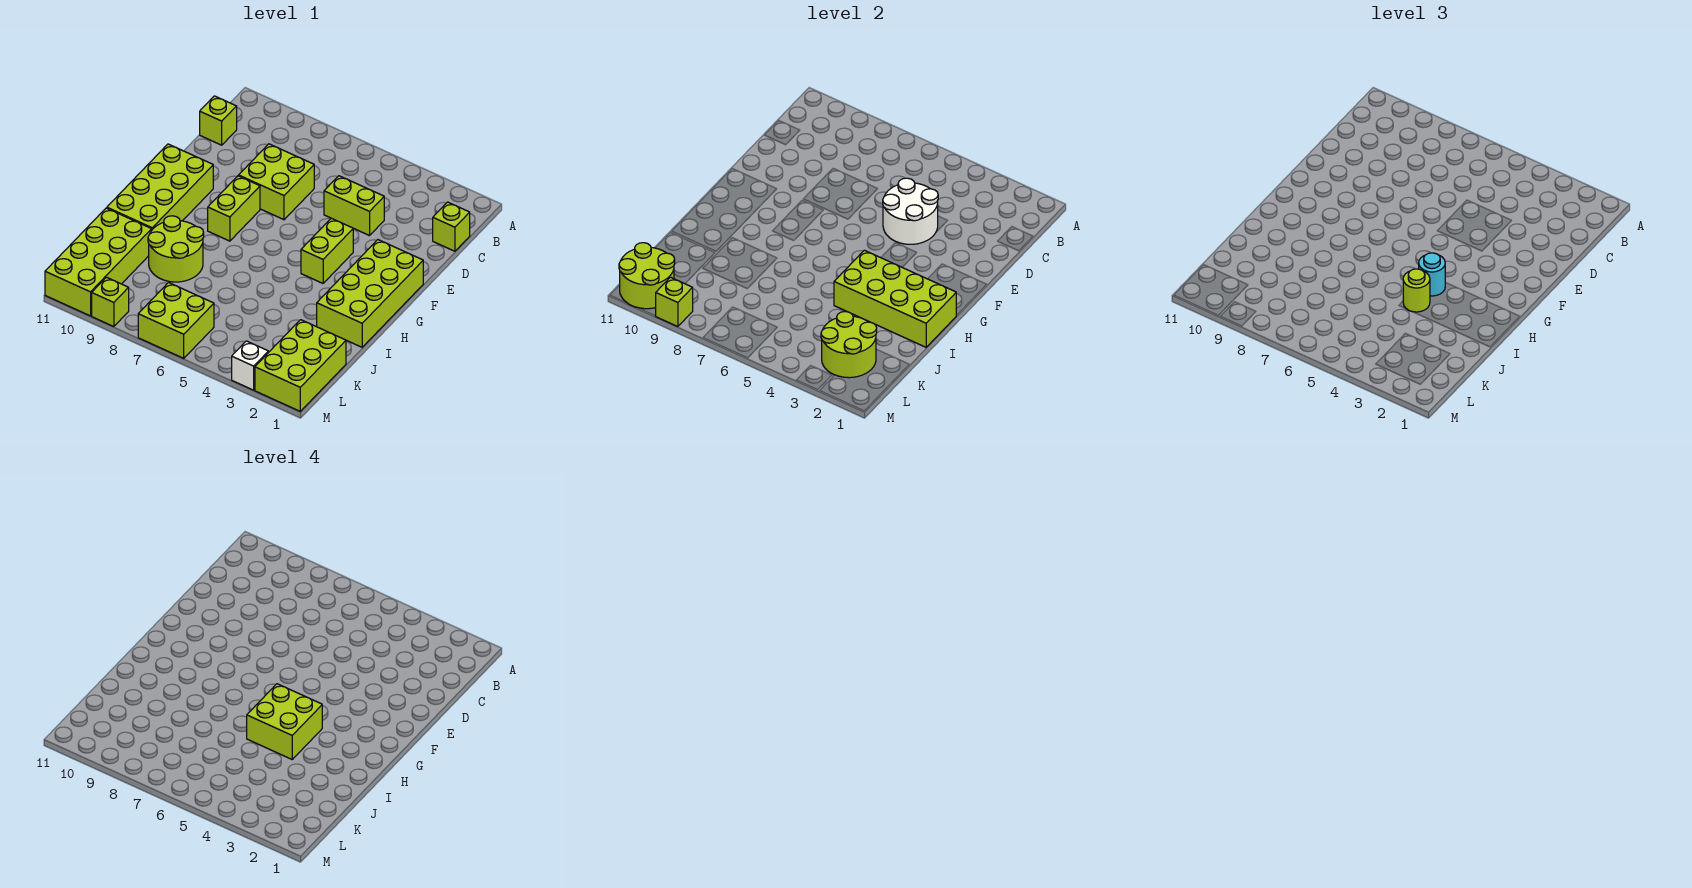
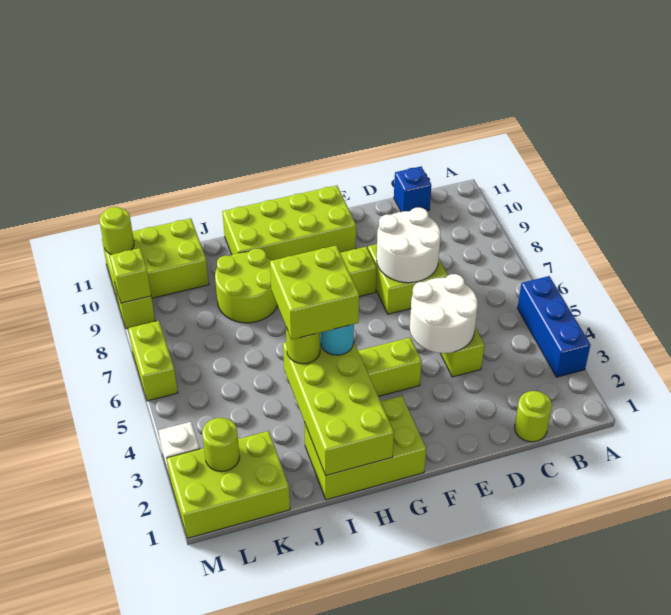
none -> blue 1x3 brick [518,276,590,377]
lime 1x1 brick [433,202,470,251] -> lime 1x1 round brick [515,391,552,442]
lime 1x1 brick [200,96,237,145] -> blue 1x1 brick [394,166,431,212]
none -> white 2x2 round brick [377,208,441,283]
lime 2x4 brick [317,240,423,347] -> lime 2x3 brick [304,396,426,500]
lime 2x4 brick [45,208,152,316] -> lime 2x3 brick [102,218,209,301]
lime 2x2 round brick [821,312,877,378] -> lime 1x1 round brick [202,418,240,472]
lime 2x2 brick [138,283,214,358] -> lime 1x2 brick [128,321,178,401]
lime 2x2 round brick [619,243,675,309] -> lime 1x1 round brick [99,207,134,255]

